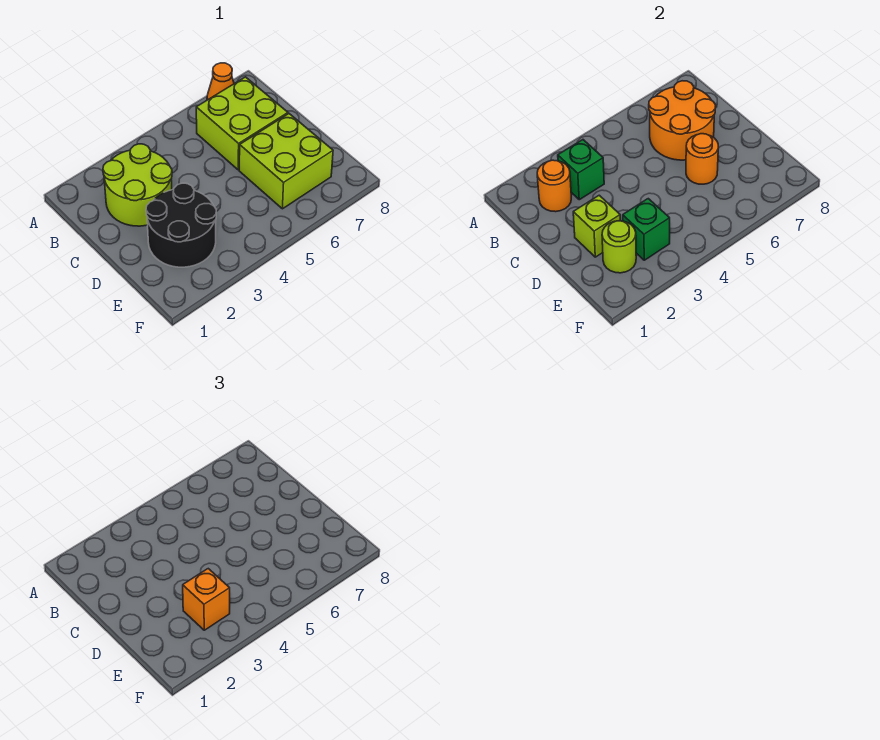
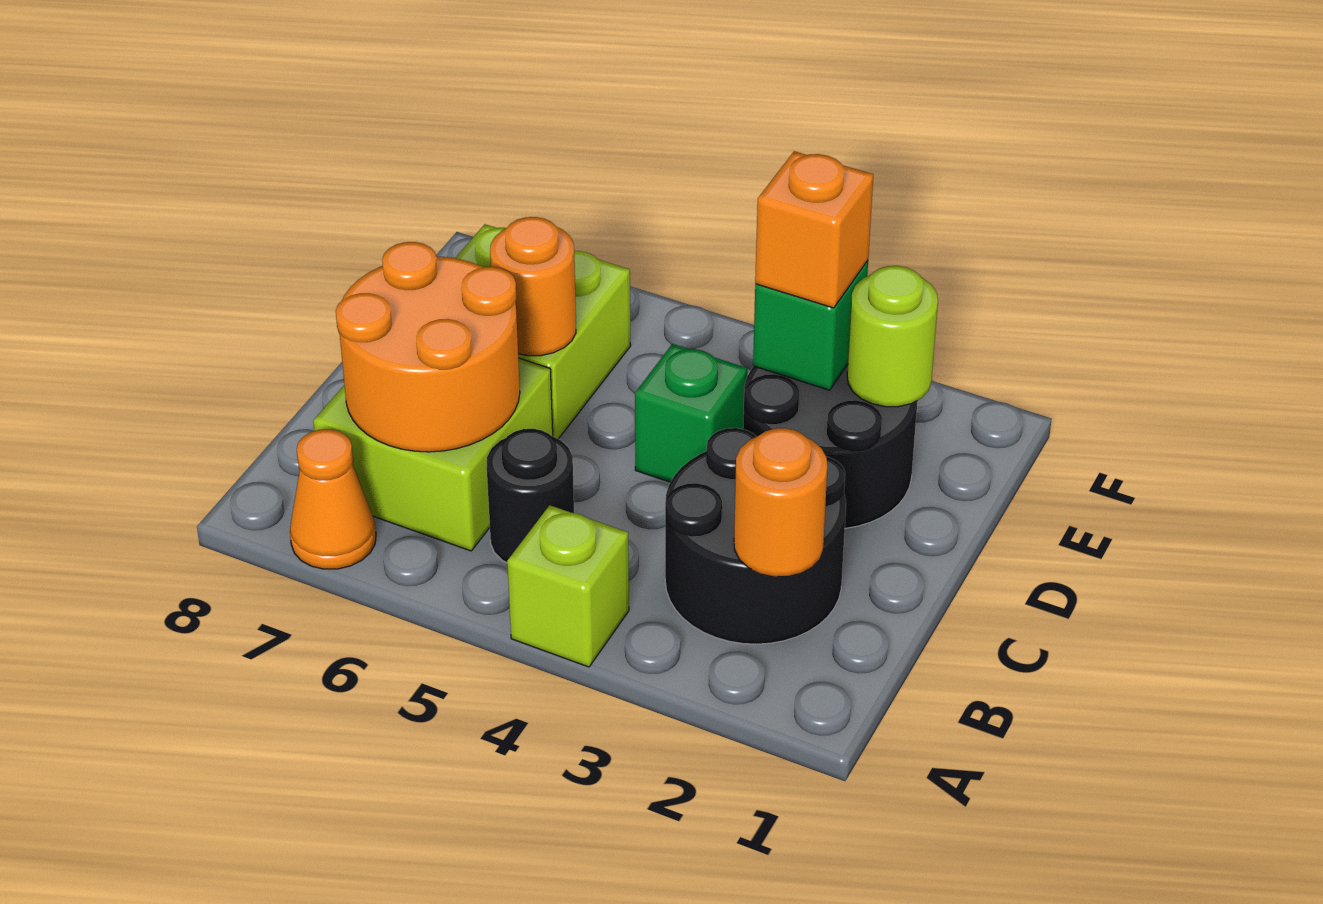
lime 2x2 round brick [103,144,172,226] -> black 2x2 round brick [665,428,846,644]
green 1x1 brick [558,140,604,200] -> green 1x1 brick moved to [635,344,747,482]
none -> black 1x1 round brick [487,429,574,563]
lime 1x1 brick [573,195,620,257] -> lime 1x1 brick moved to [507,505,629,667]

